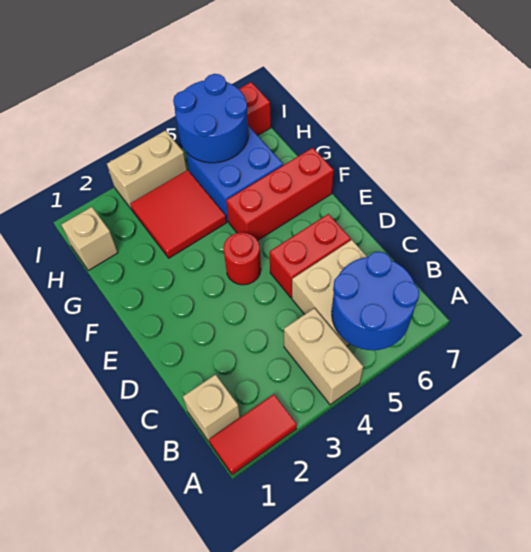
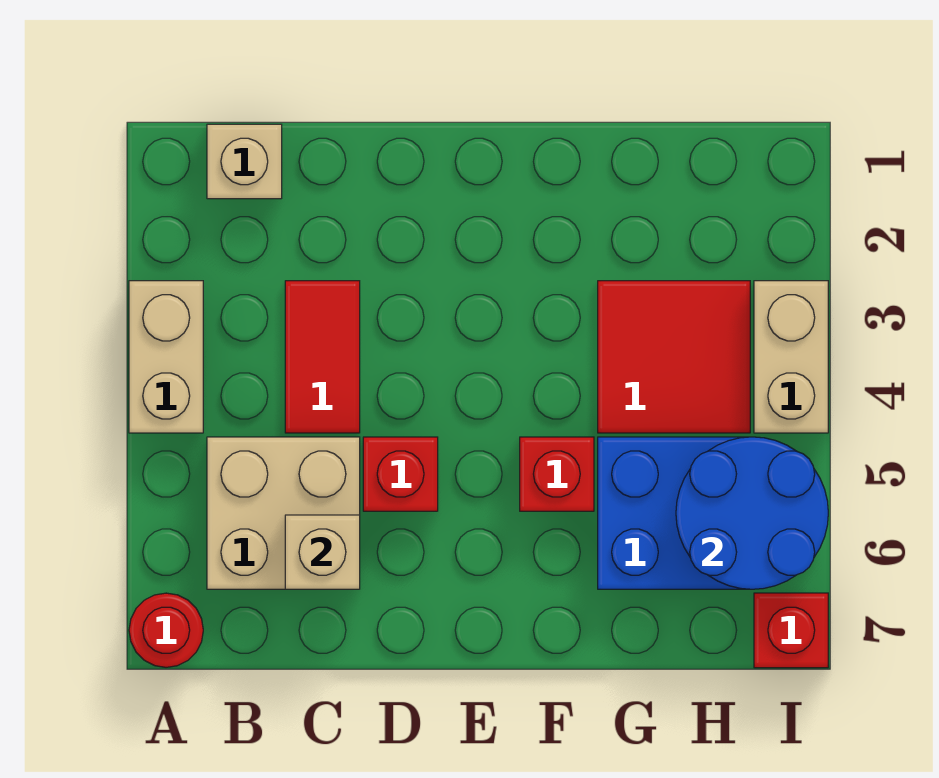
red 1x2 tile [209,394,297,475] -> red 1x2 tile moved to [285,281,360,433]
tan 1x2 brick [284,308,363,405] -> tan 1x2 brick turned to [129,281,203,433]
blue 2x2 round brick [332,252,419,350] -> none
red 1x2 brick [269,214,351,298] -> red 1x1 brick [363,437,438,511]
red 1x1 round brick [223,232,261,285] -> red 1x1 round brick moved to [129,593,203,667]
red 1x3 brick [226,148,334,240] -> red 1x1 brick [520,437,594,511]
tan 1x1 brick [61,207,118,270] -> tan 1x1 brick moved to [285,515,360,589]

